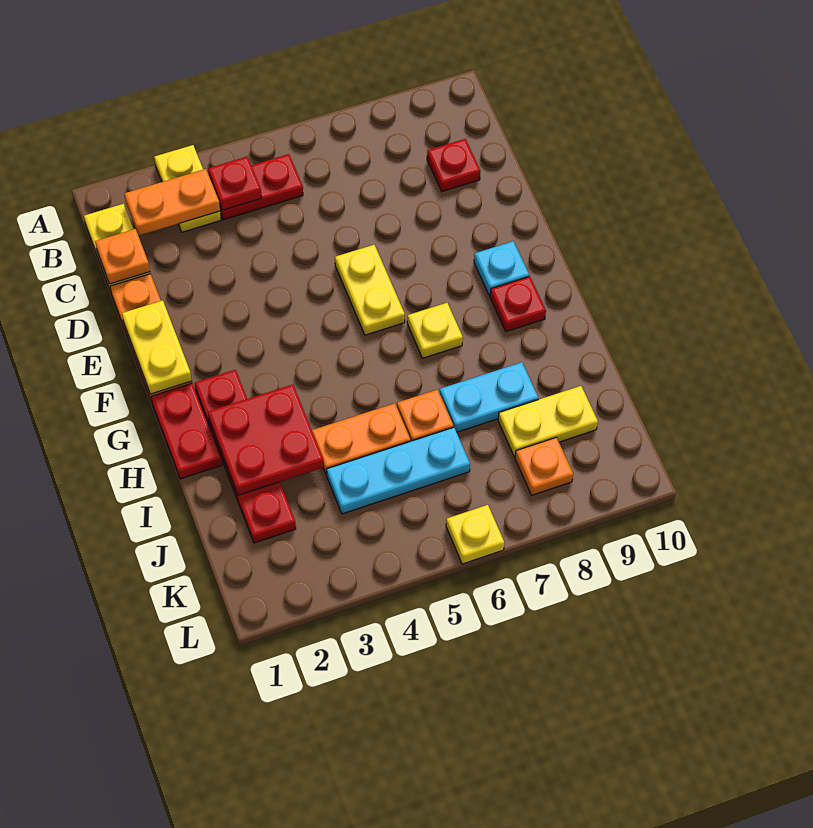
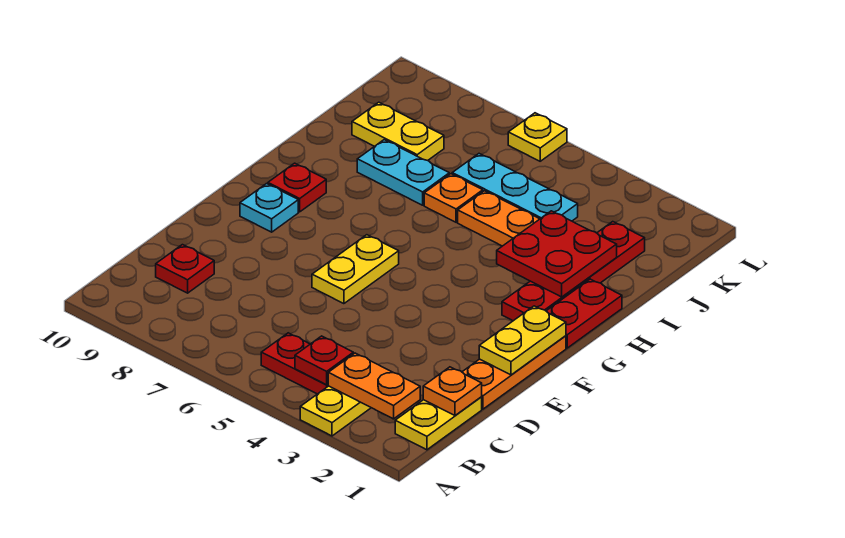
yellow 1x1 plate [407,303,463,358] -> none
orange 1x1 plate [515,437,573,495] -> none

